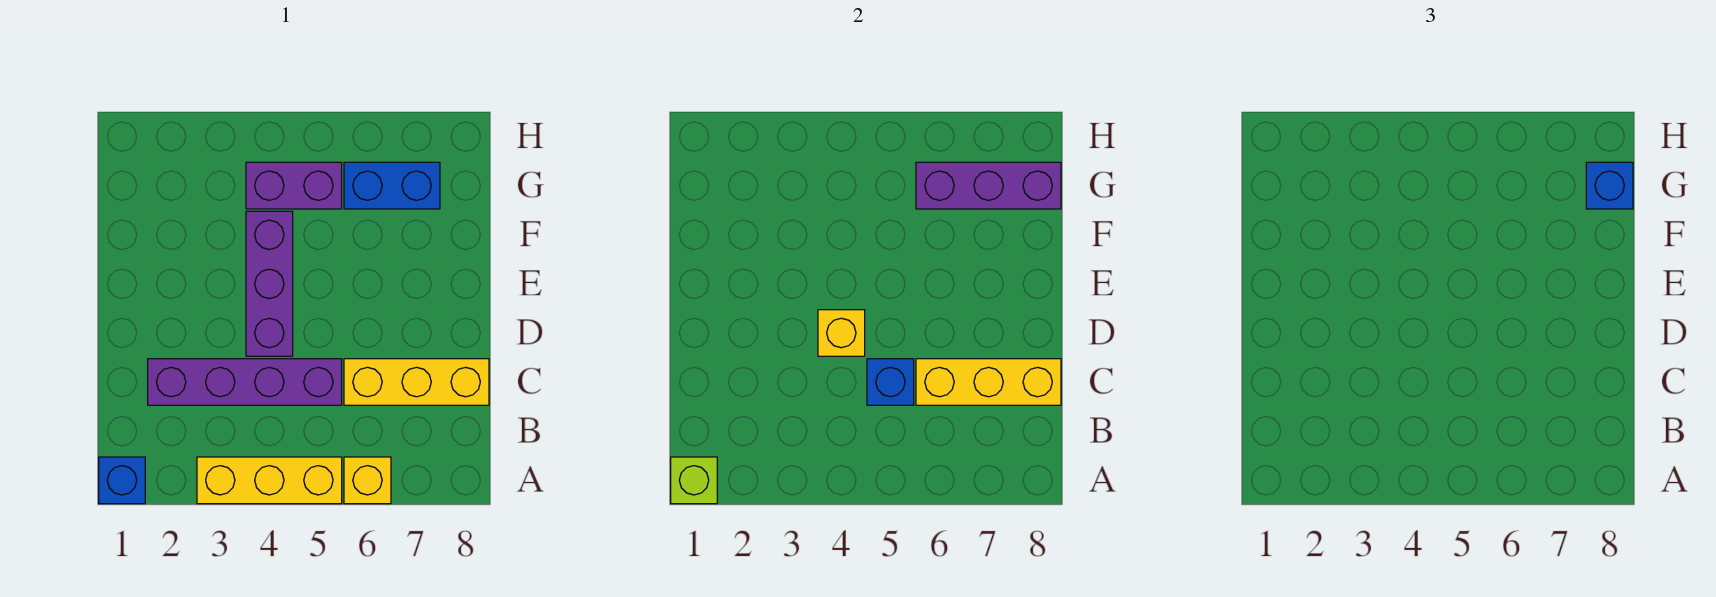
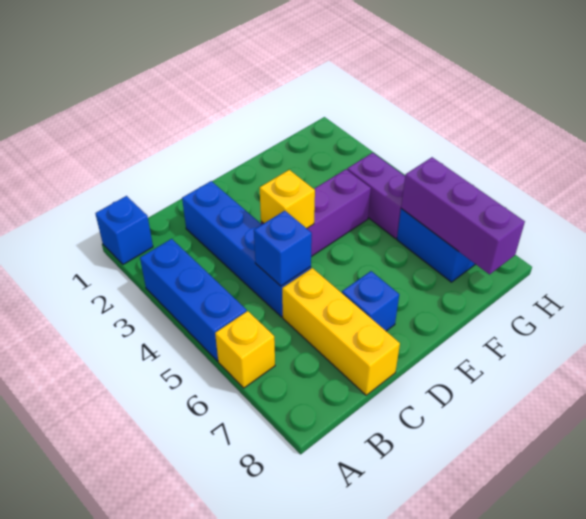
lime 1x1 brick [671,457,717,504] -> none
yellow 1x3 brick [197,457,342,504] -> blue 1x3 brick [140,239,247,361]
purple 1x4 brick [148,359,342,405] -> blue 1x4 brick [182,181,311,317]
yellow 1x3 brick [916,359,1061,405] -> none
blue 1x1 brick [1586,162,1633,209] -> blue 1x1 brick moved to [342,271,399,331]

